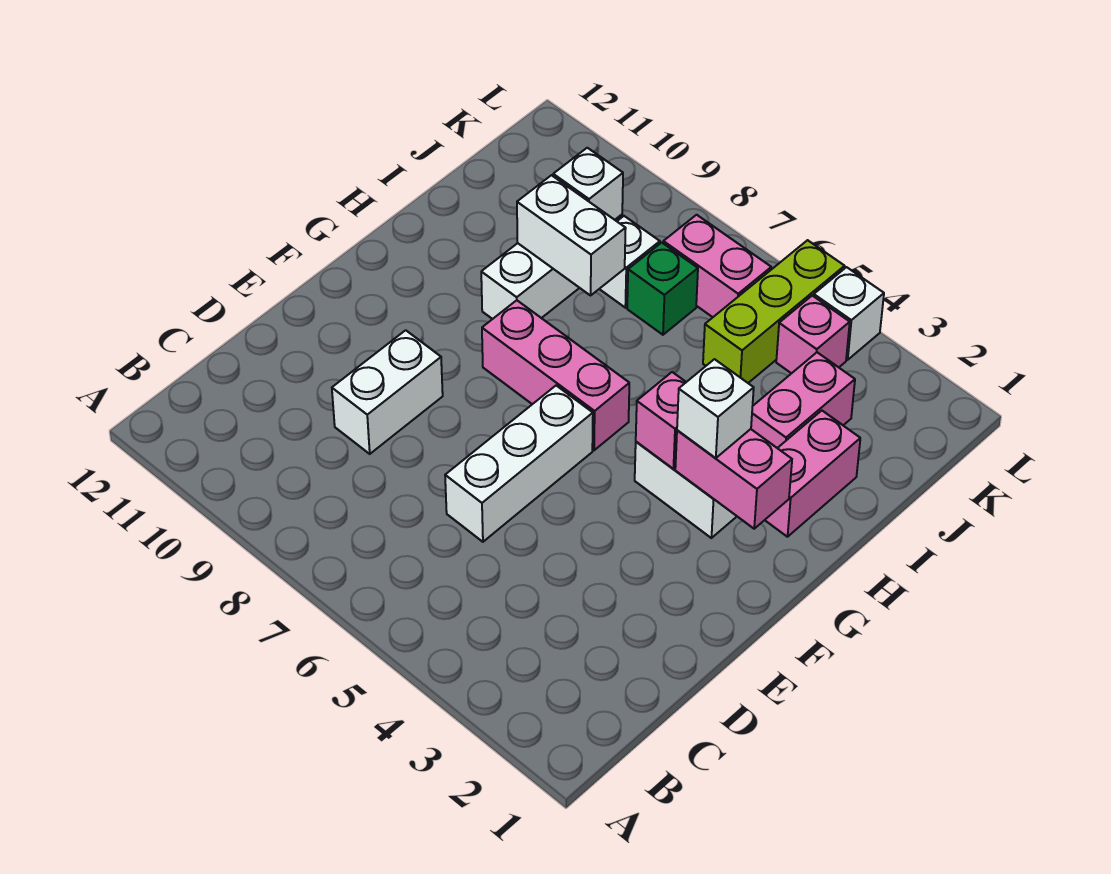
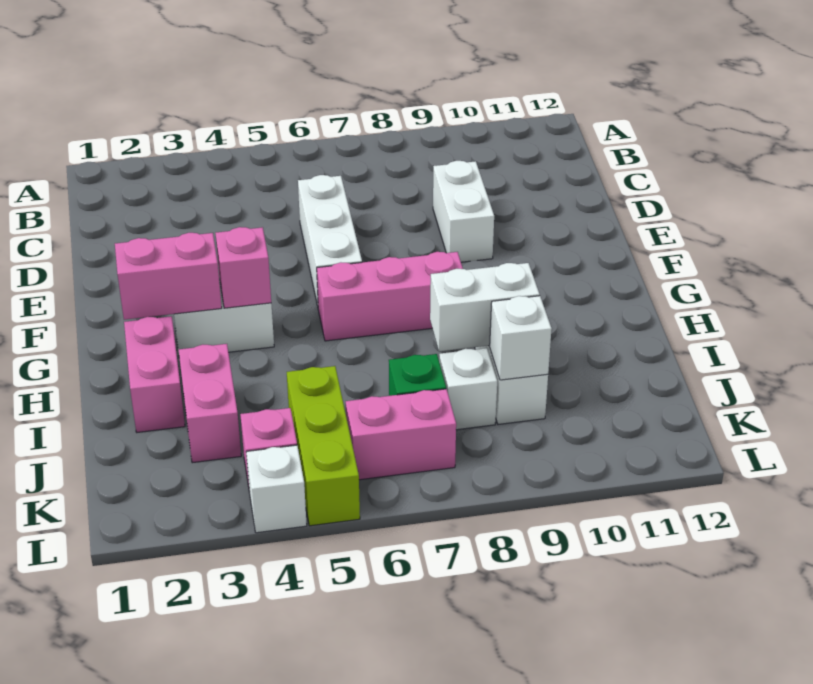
white 1x1 brick [677,359,754,458] -> none

